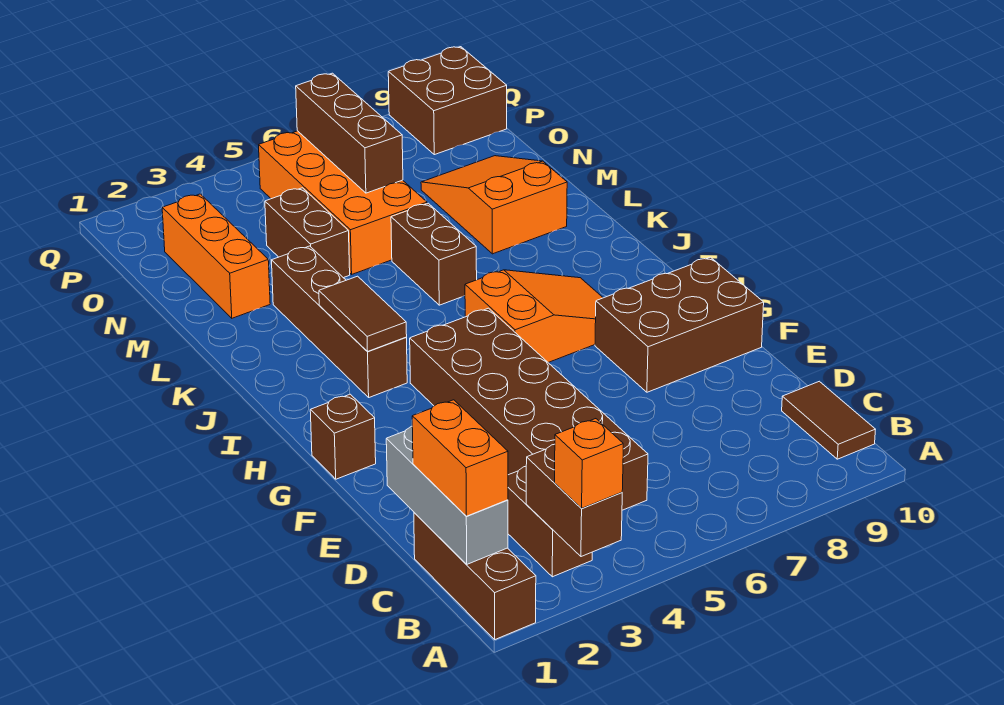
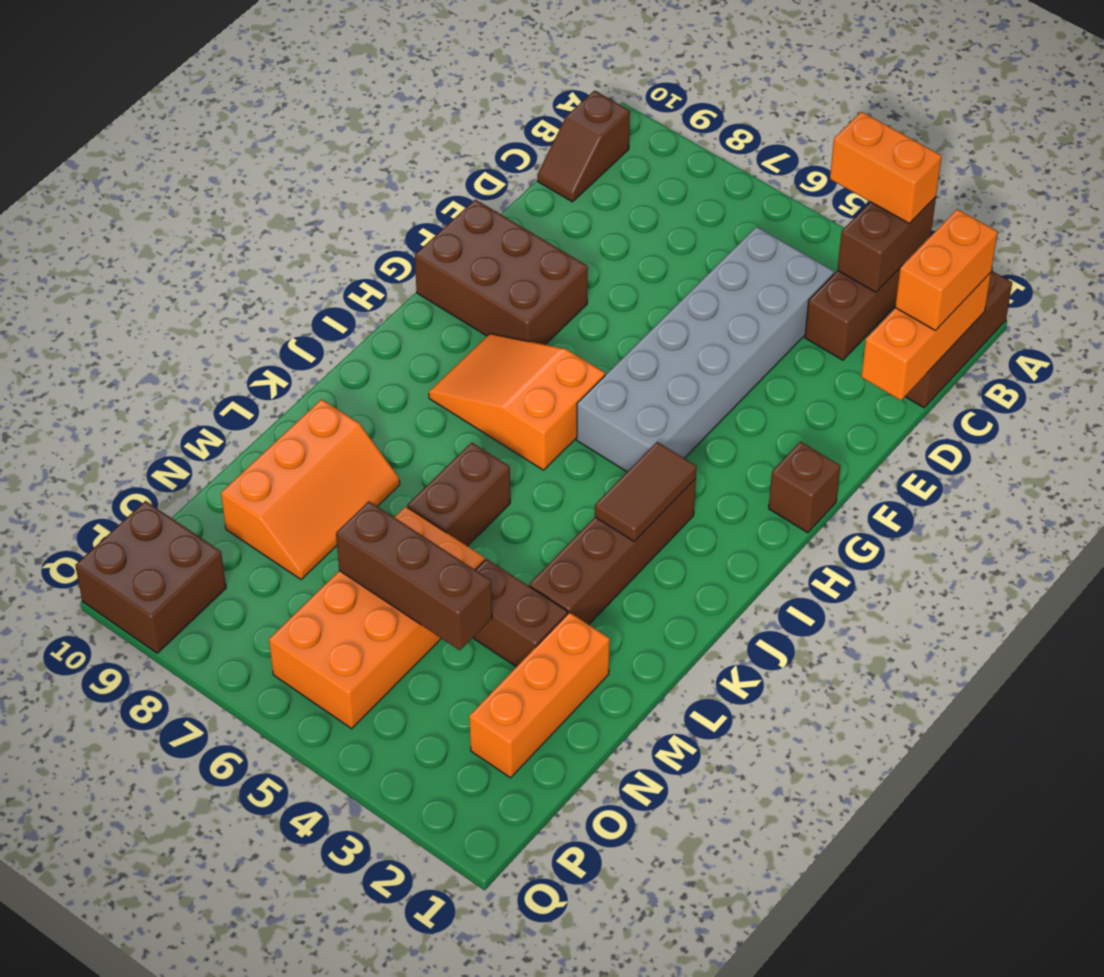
orange 1x1 brick [555,419,623,508] -> orange 1x2 brick [830,112,942,223]
grey 1x3 brick [386,426,508,564] -> orange 1x3 brick [861,273,991,400]
brown 1x2 tile [782,381,875,459] -> brown 1x2 slope [537,91,630,202]
brown 2x6 brick [410,308,648,510] -> grey 2x6 brick [577,227,834,472]
orange 2x3 slope [421,156,567,254] -> orange 2x3 slope turned to [221,399,400,580]
brown 1x2 brick [265,188,350,278] -> brown 1x2 brick turned to [473,559,567,667]
brown 1x3 brick [296,73,403,193] -> brown 1x3 brick turned to [336,501,492,650]

